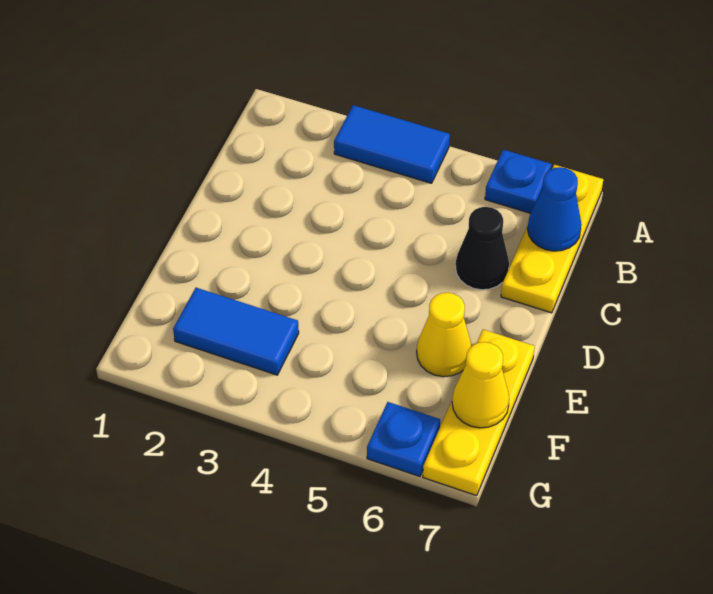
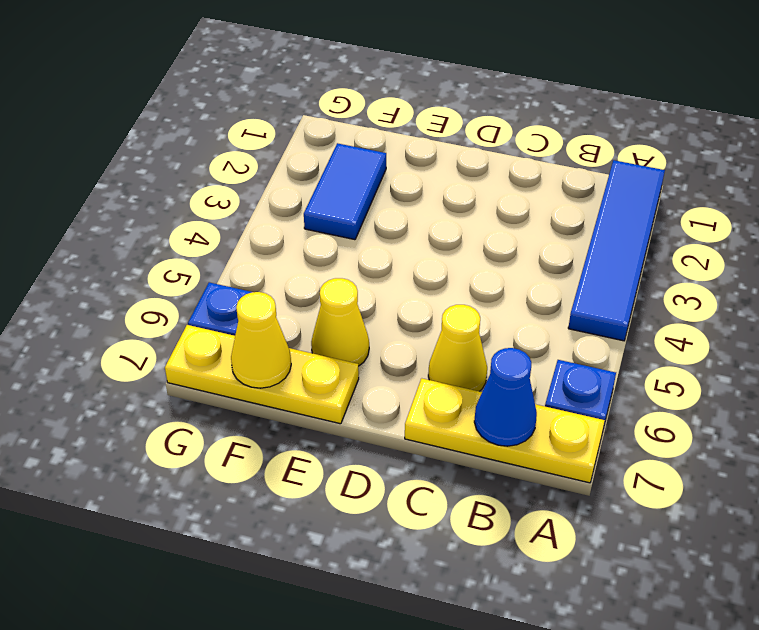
blue 1x2 tile [334,105,450,183] -> blue 1x4 tile [568,160,665,341]
black 1x1 cone [456,207,509,290] -> yellow 1x1 cone [428,305,487,391]

